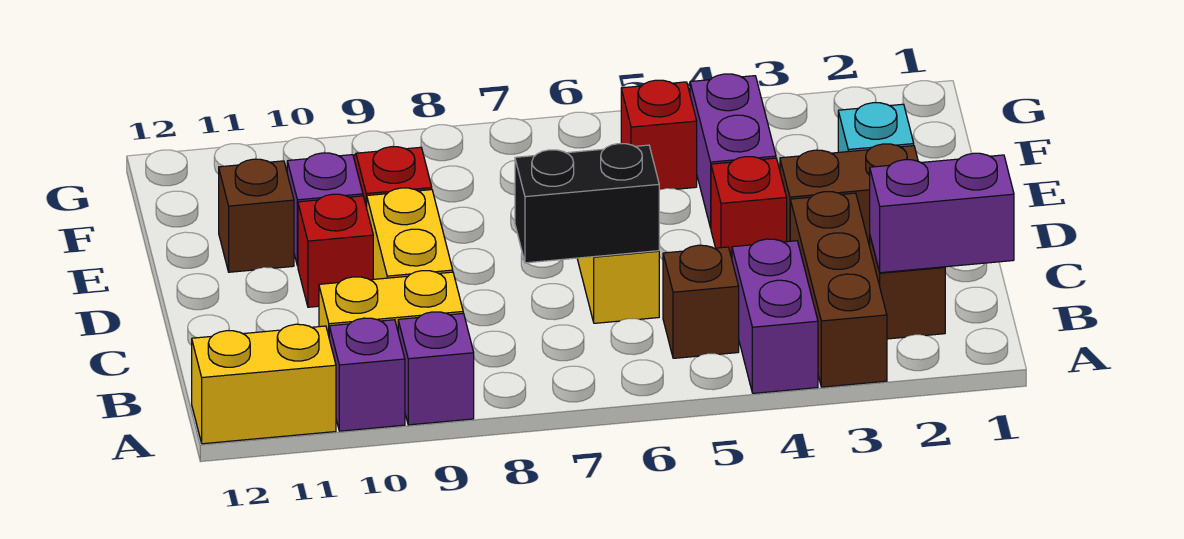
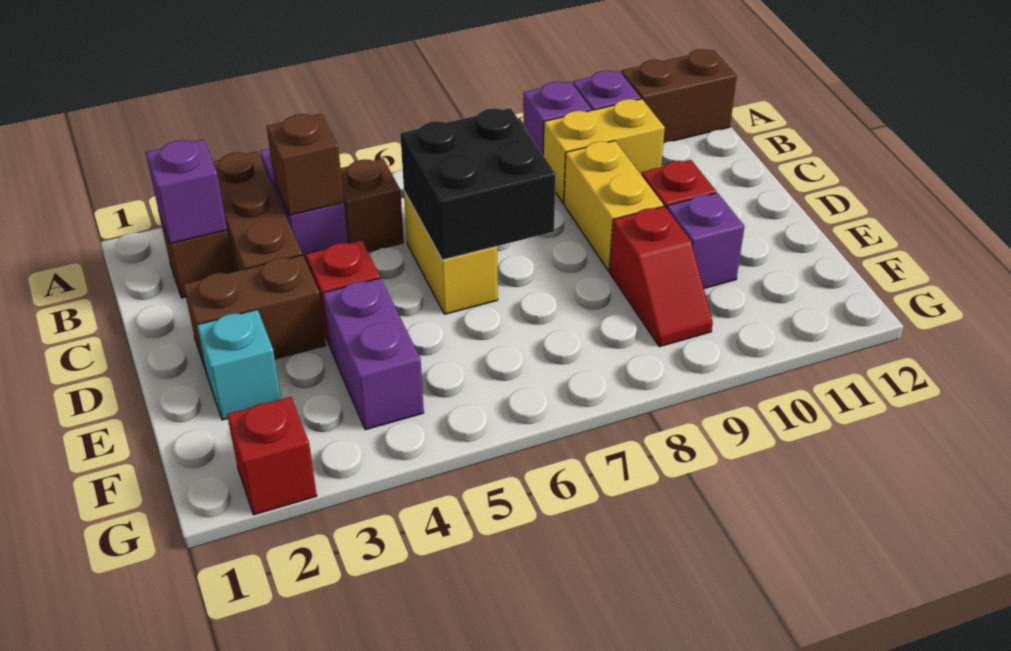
yellow 1x2 brick [192,324,336,444] -> brown 1x2 brick [621,49,737,143]
purple 1x2 brick [870,153,1014,273] -> purple 1x1 brick [146,139,227,244]
black 1x2 brick [515,144,659,263] -> black 2x2 brick [400,108,556,260]
brown 1x1 brick [219,159,294,272] -> brown 1x1 brick moved to [267,114,344,215]
red 1x1 brick [621,80,697,190] -> red 1x1 brick moved to [227,397,317,515]

